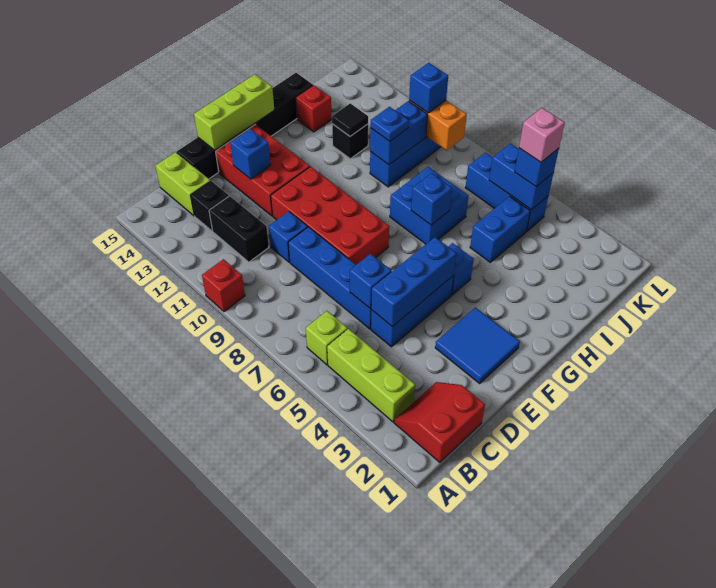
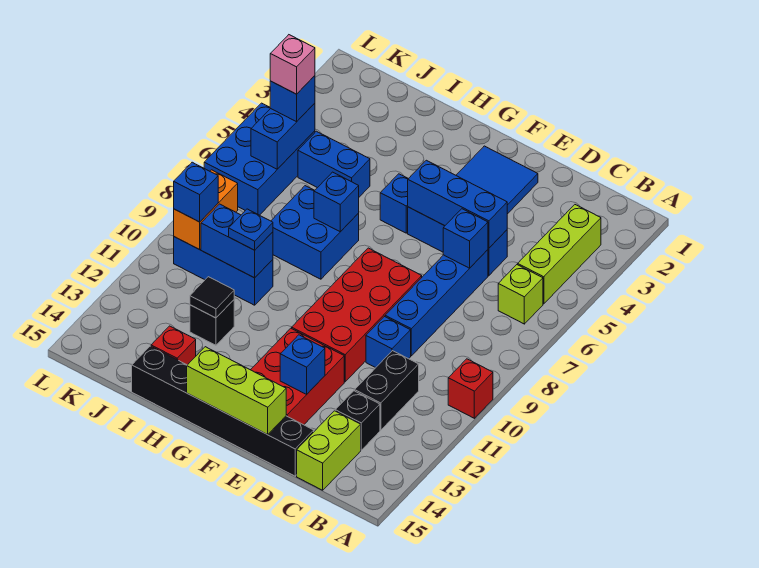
red 2x2 slope [394,382,485,462] -> none
blue 1x3 brick [465,153,548,231] -> blue 2x3 brick [204,103,315,215]

